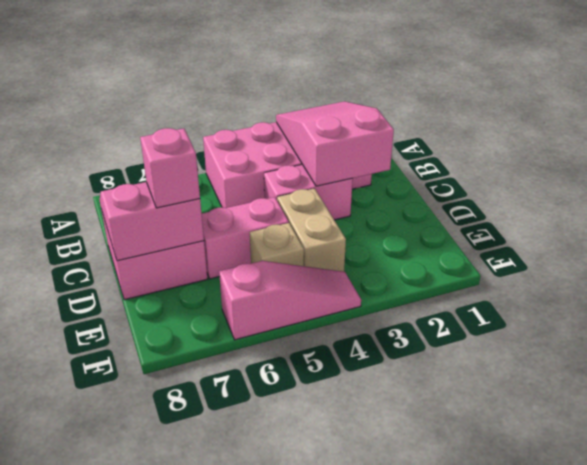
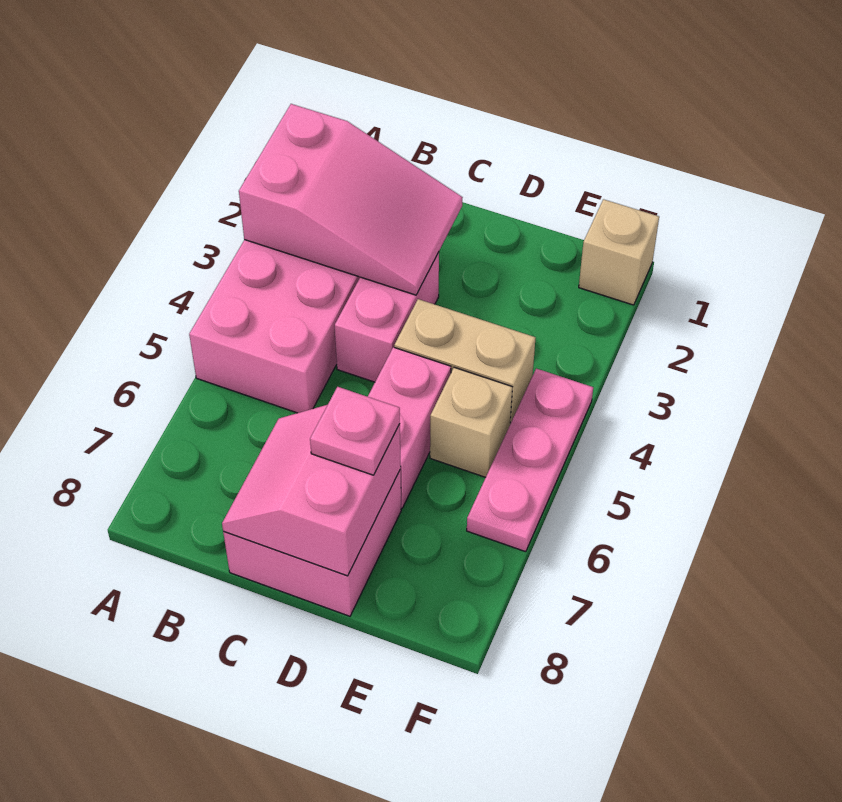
pink 2x3 slope [276,101,394,186] -> pink 2x3 slope turned to [239,104,463,295]
pink 1x1 brick [140,128,200,208] -> pink 1x1 plate [310,387,400,475]
none -> tan 1x1 brick [579,199,659,305]
pink 1x3 slope [219,261,361,340] -> pink 1x3 plate [467,369,593,552]

